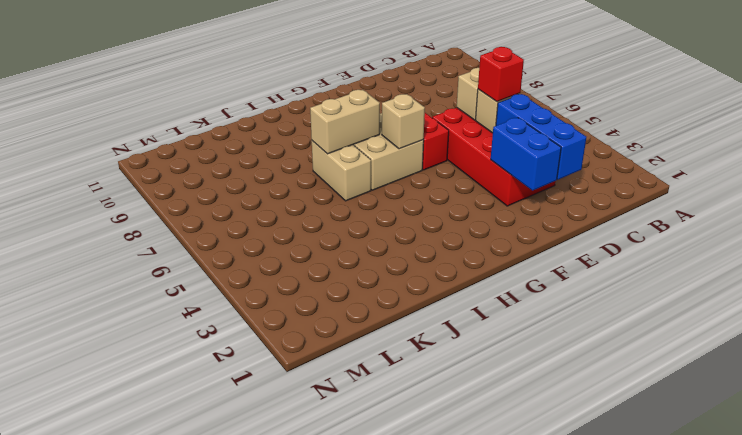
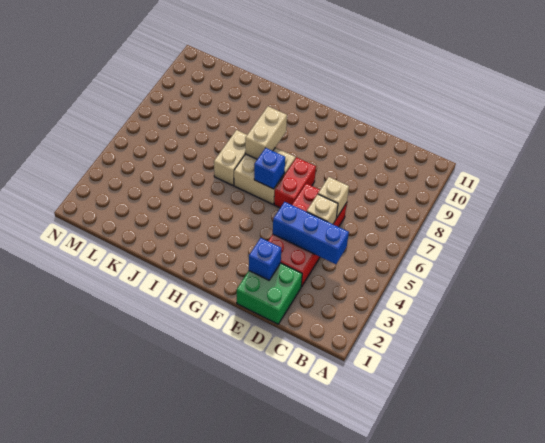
none -> green 2x2 brick [237,263,302,324]
blue 1x3 brick [496,94,586,180] -> blue 1x3 brick turned to [273,202,349,264]
red 1x1 brick [478,47,524,102] -> none
blue 1x2 brick [491,118,561,191] -> blue 1x1 brick [249,238,281,280]
tan 1x1 brick [382,94,425,149] -> blue 1x1 brick [254,148,285,189]
tan 1x2 brick [310,90,380,154] -> tan 1x2 brick turned to [245,106,287,159]

